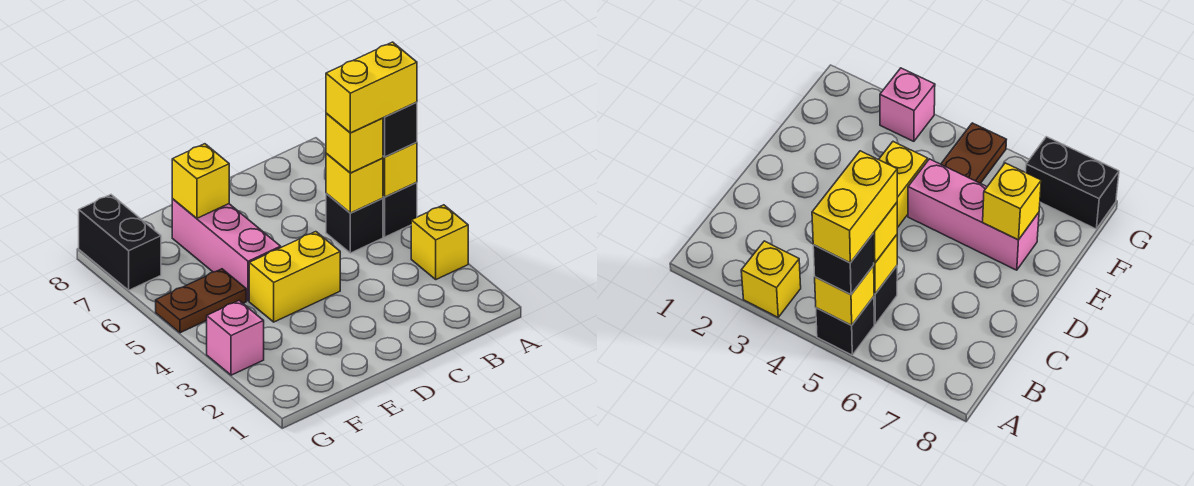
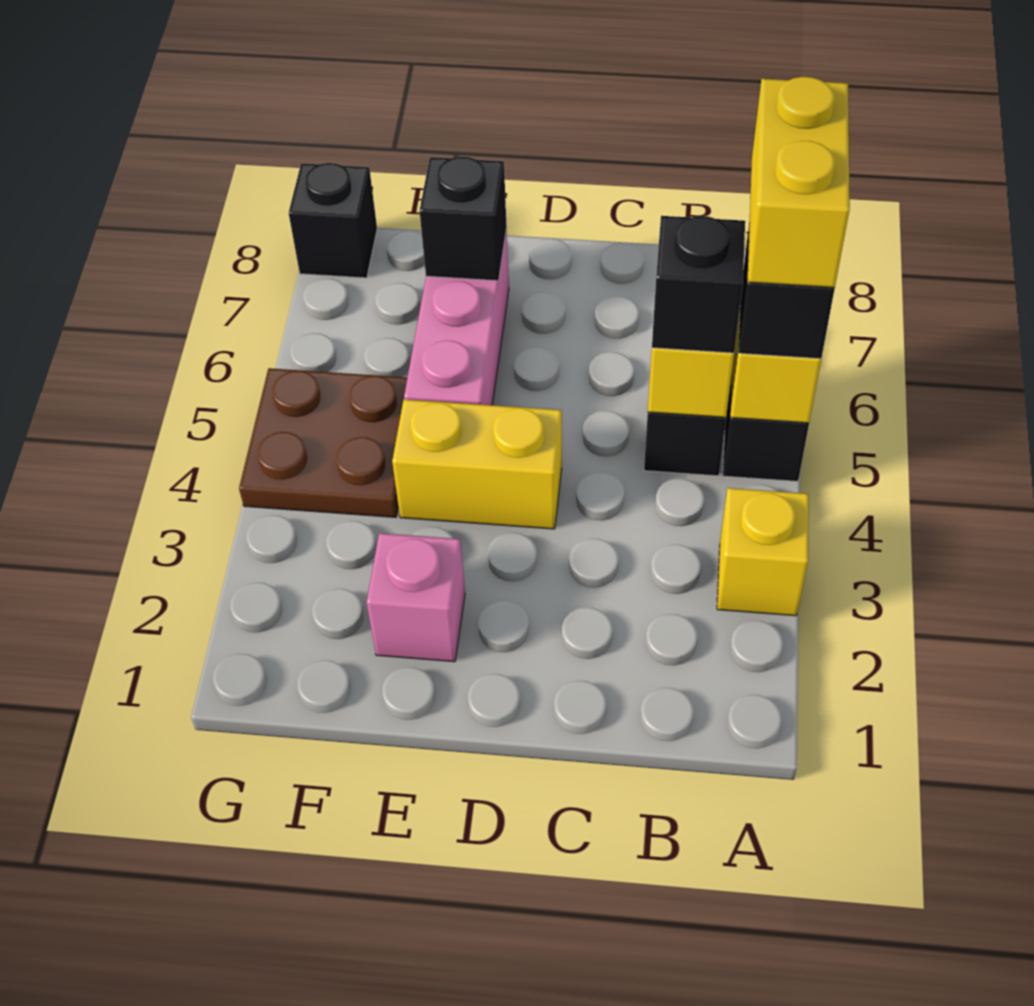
yellow 1x2 brick [326,42,417,133] -> yellow 1x2 brick turned to [747,77,850,288]
yellow 1x1 brick [326,113,383,173] -> black 1x1 brick [652,216,745,353]
yellow 1x1 brick [172,144,229,218] -> black 1x1 brick [420,156,507,281]
brown 1x2 plate [156,269,246,333] -> brown 2x2 plate [239,368,407,517]
pink 1x1 brick [207,301,264,375] -> pink 1x1 brick moved to [367,533,465,662]
black 1x2 brick [79,195,161,290] -> black 1x1 brick [289,163,377,278]

